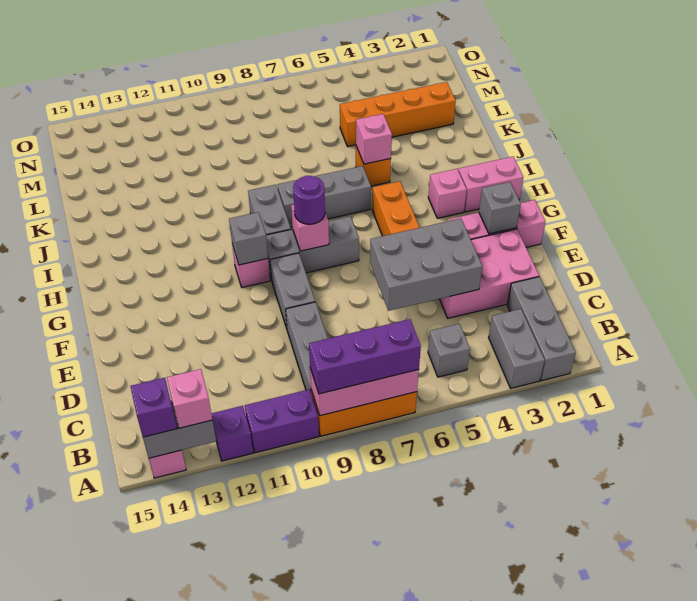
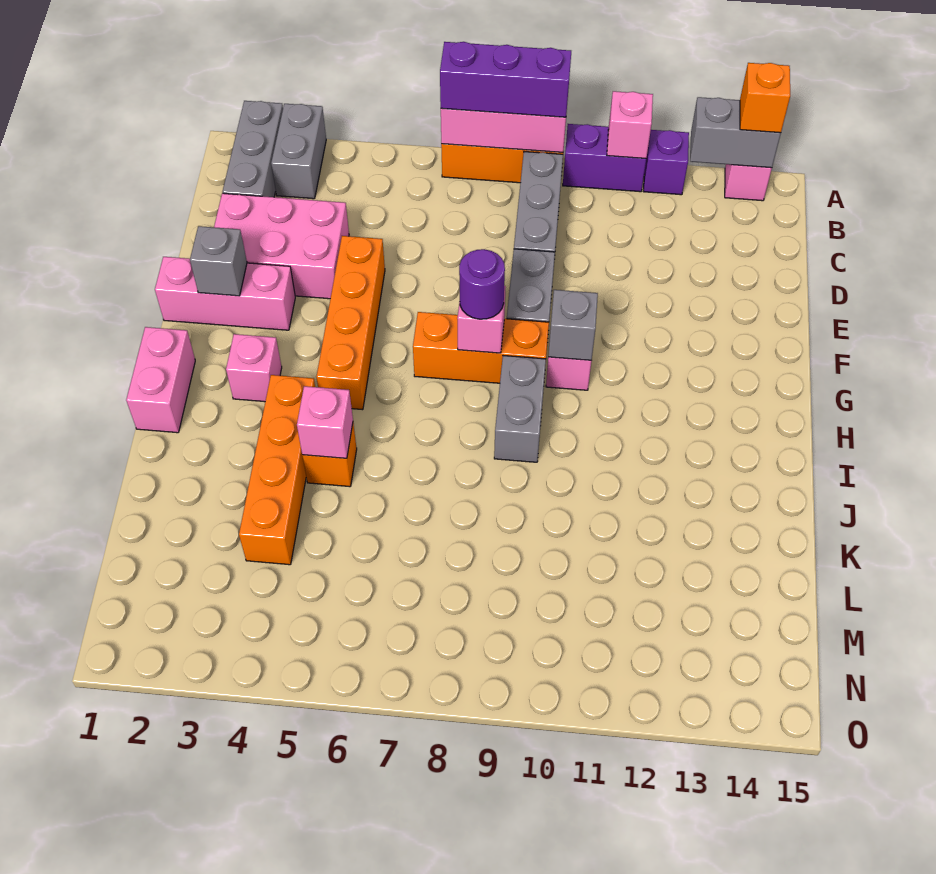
pink 1x1 brick [167,369,212,428] -> pink 1x1 brick moved to [607,91,653,158]
purple 1x1 brick [130,378,177,437] -> orange 1x1 brick [740,63,790,133]
grey 1x1 brick [428,324,470,377] -> none
grey 2x3 brick [370,219,482,311] -> none
grey 1x3 brick [266,216,359,280] -> orange 1x3 brick [413,312,549,383]
pink 1x2 brick [458,157,523,212] -> pink 1x2 brick turned to [126,327,195,433]
grey 1x3 brick [278,166,371,227] -> none
orange 1x4 brick [340,82,456,147] -> orange 1x4 brick turned to [239,375,315,565]

